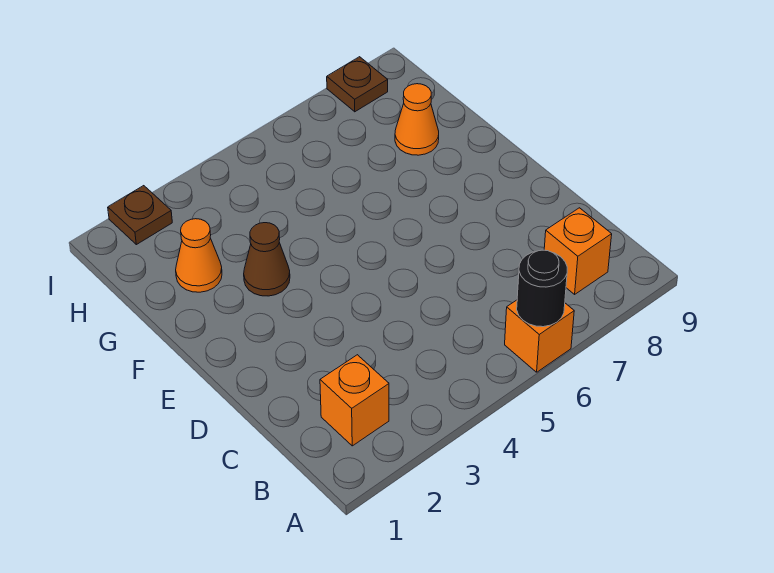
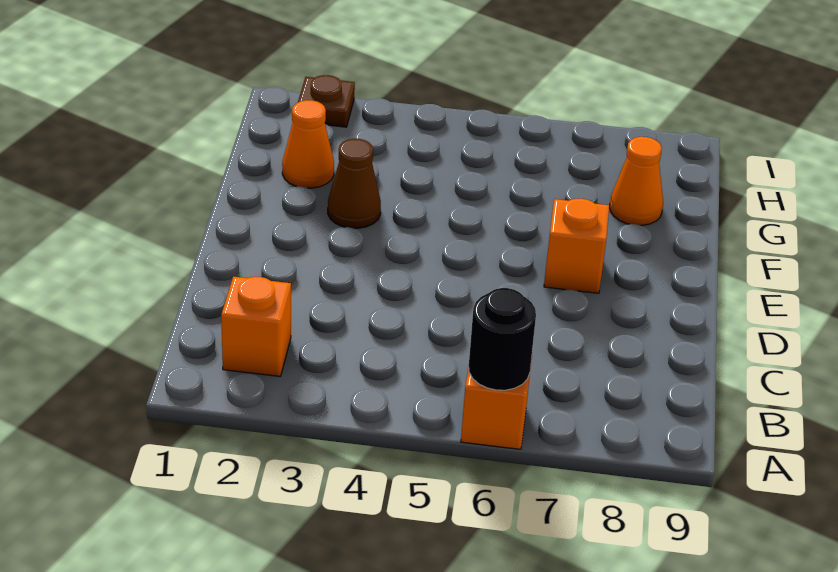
orange 1x1 brick [544,208,612,294] -> orange 1x1 brick moved to [544,199,609,293]
brown 1x1 plate [327,57,388,112] -> none

